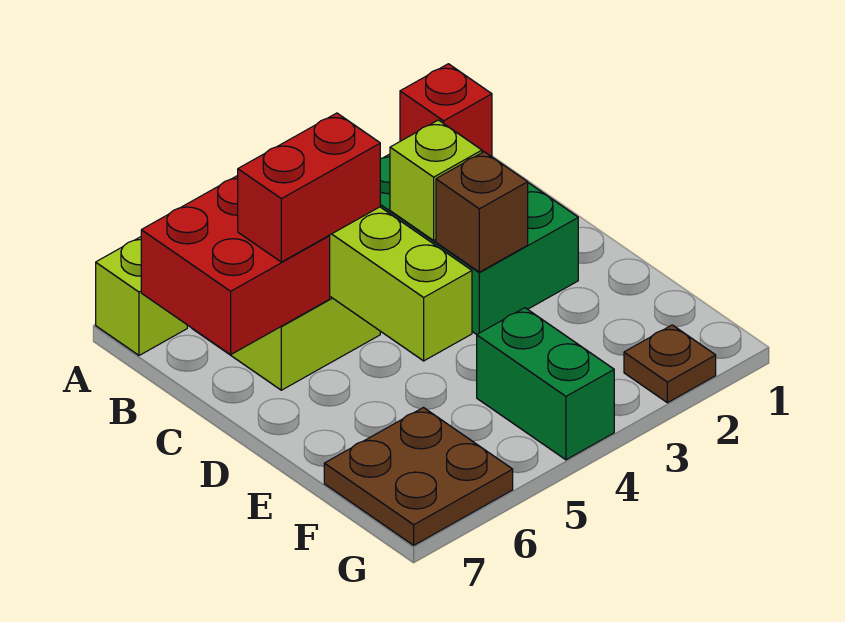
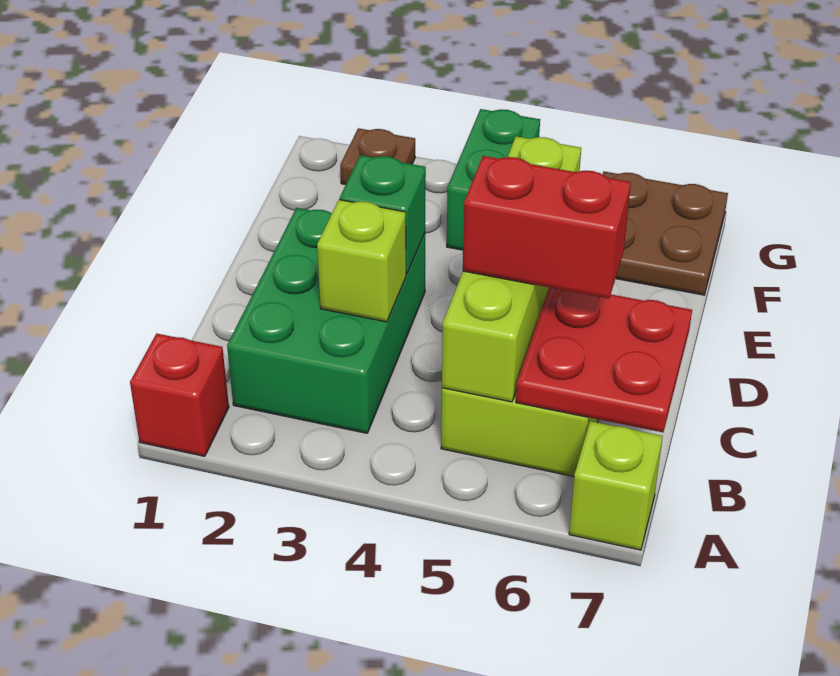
red 2x2 brick [141,176,330,355] -> red 2x2 plate [516,287,692,432]
brown 1x1 brick [436,152,528,272] -> green 1x1 brick [340,155,426,274]

